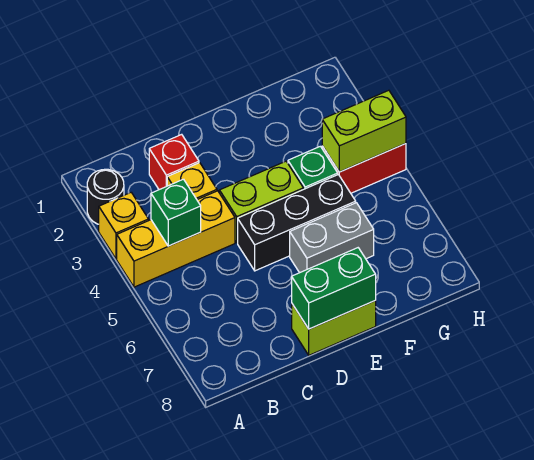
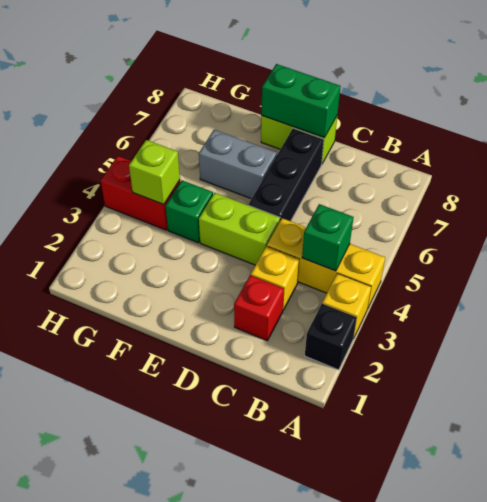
black 1x1 round brick [87,169,124,224] -> black 1x1 brick [305,304,357,370]
black 1x3 brick [238,175,356,271] -> black 1x3 brick turned to [249,128,324,221]
lime 1x2 brick [322,90,406,172] -> lime 1x1 brick [129,140,180,204]

